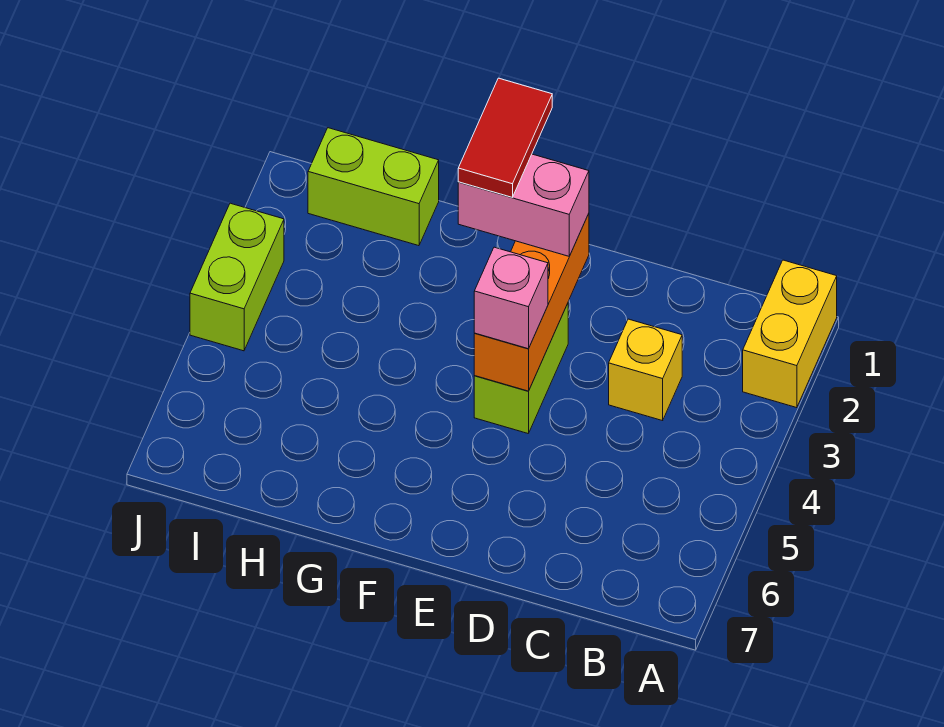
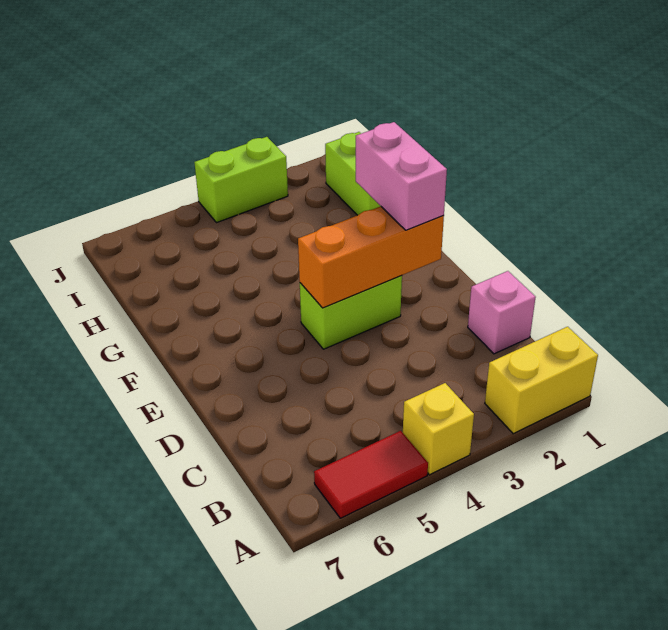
yellow 1x1 brick [609,319,682,421] -> yellow 1x1 brick moved to [403,383,474,475]
pink 1x1 brick [474,247,548,349] -> pink 1x1 brick moved to [468,271,536,354]
red 1x2 tile [458,78,552,197] -> red 1x2 tile moved to [314,431,428,518]

